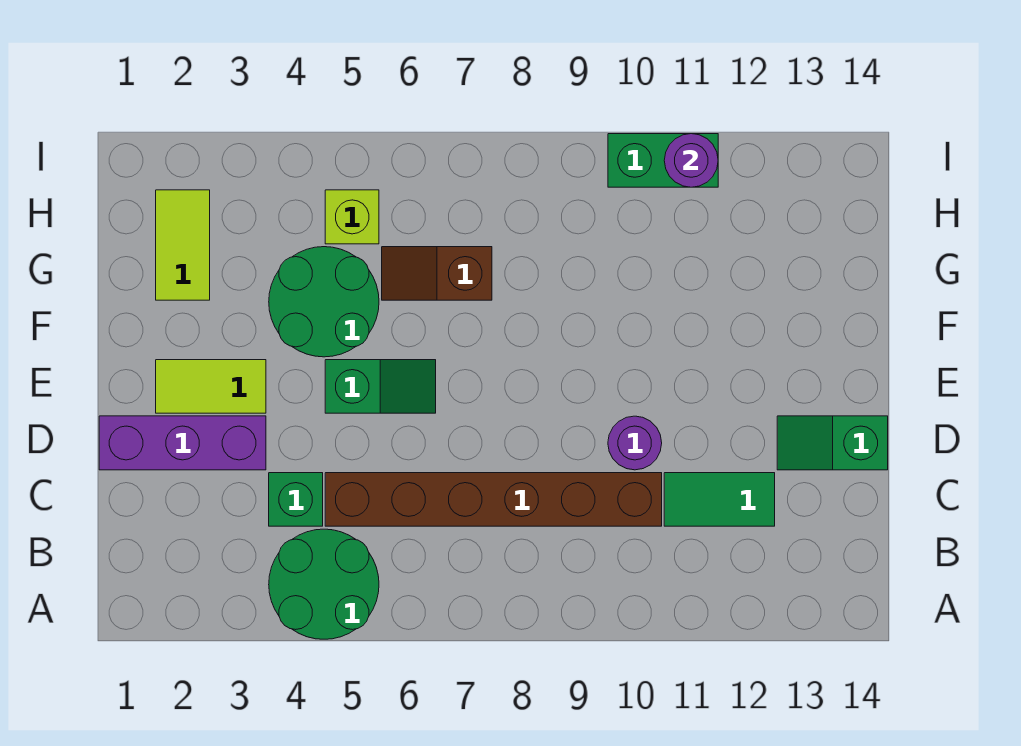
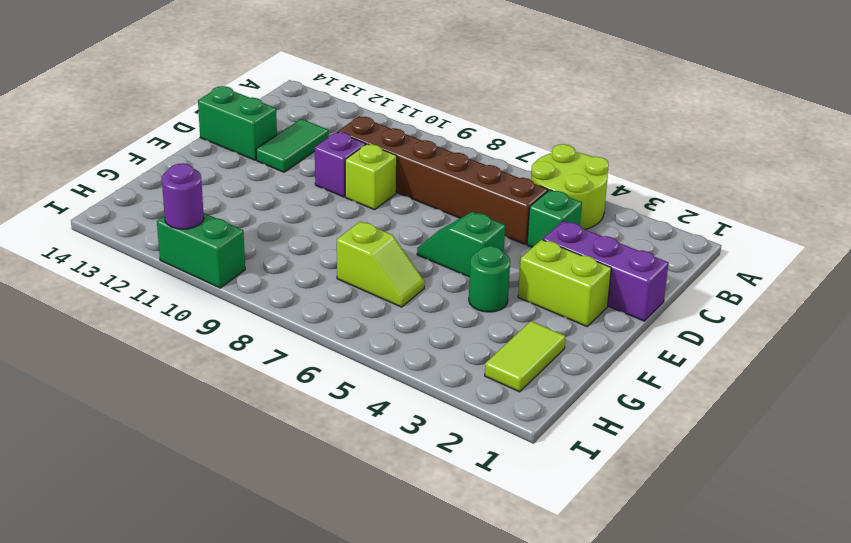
green 2x2 round brick [269,529,379,639] -> lime 2x2 round brick [531,144,609,230]
green 1x2 tile [664,473,775,526] -> green 1x2 tile turned to [256,119,329,172]
purple 1x1 round brick [608,416,662,470] -> purple 1x1 brick [315,132,366,197]
green 1x2 slope [777,416,888,470] -> green 1x2 brick [198,86,277,160]
lime 1x2 tile [156,360,266,413] -> lime 1x2 brick [518,240,611,326]
green 2x2 round brick [269,247,379,357] -> green 1x1 round brick [469,246,510,312]
brown 1x2 slope [382,247,492,300] -> lime 1x2 slope [337,221,425,307]
lime 1x1 brick [325,190,379,244] -> lime 1x1 brick moved to [345,144,397,210]

